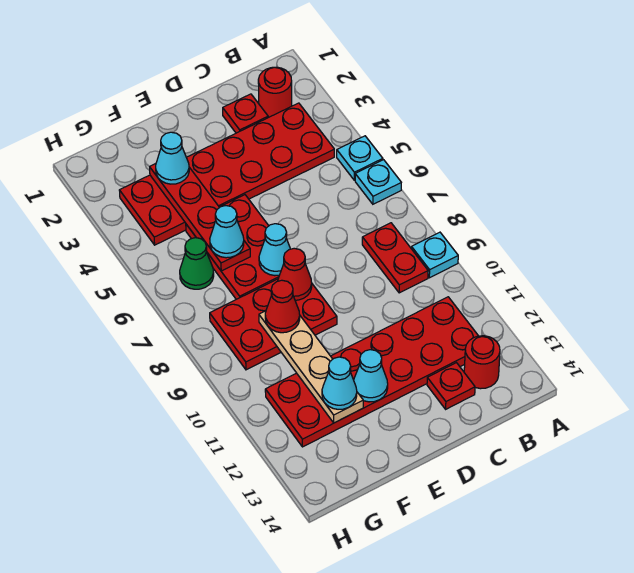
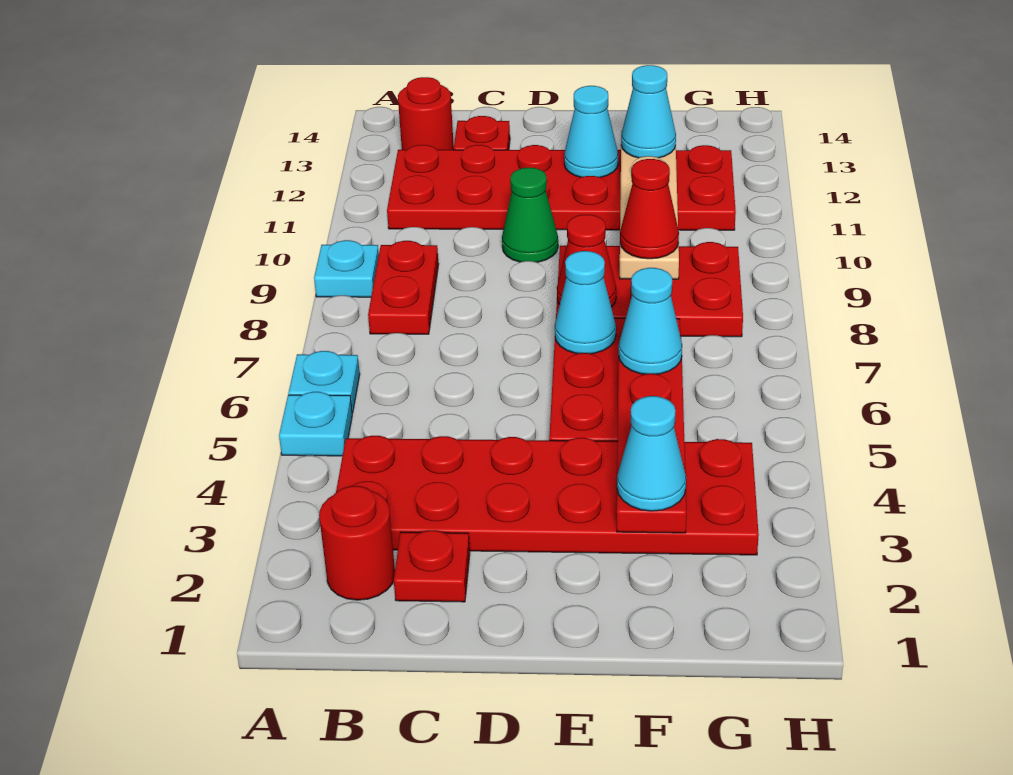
green 1x1 cone [180,238,214,289] -> green 1x1 cone moved to [502,168,558,262]

